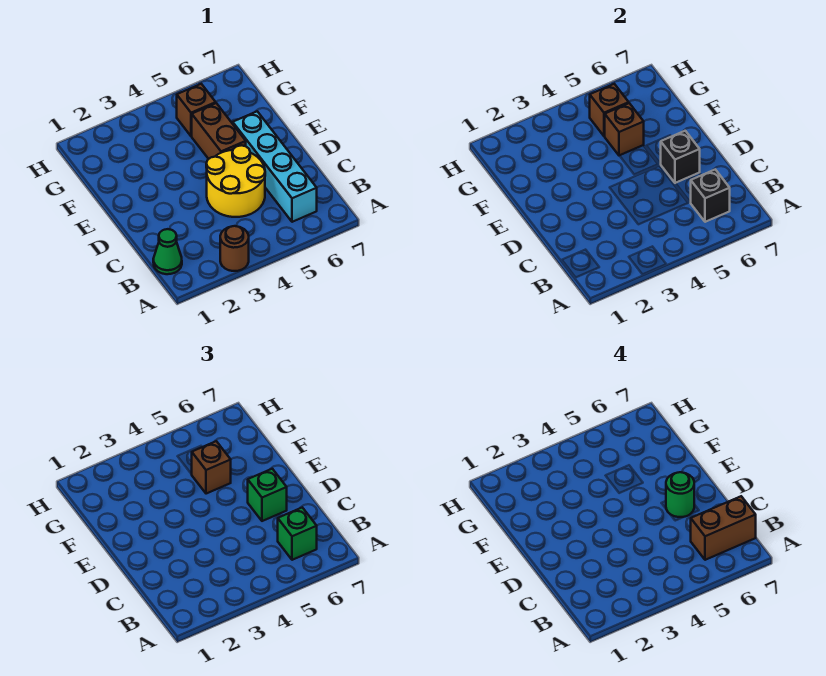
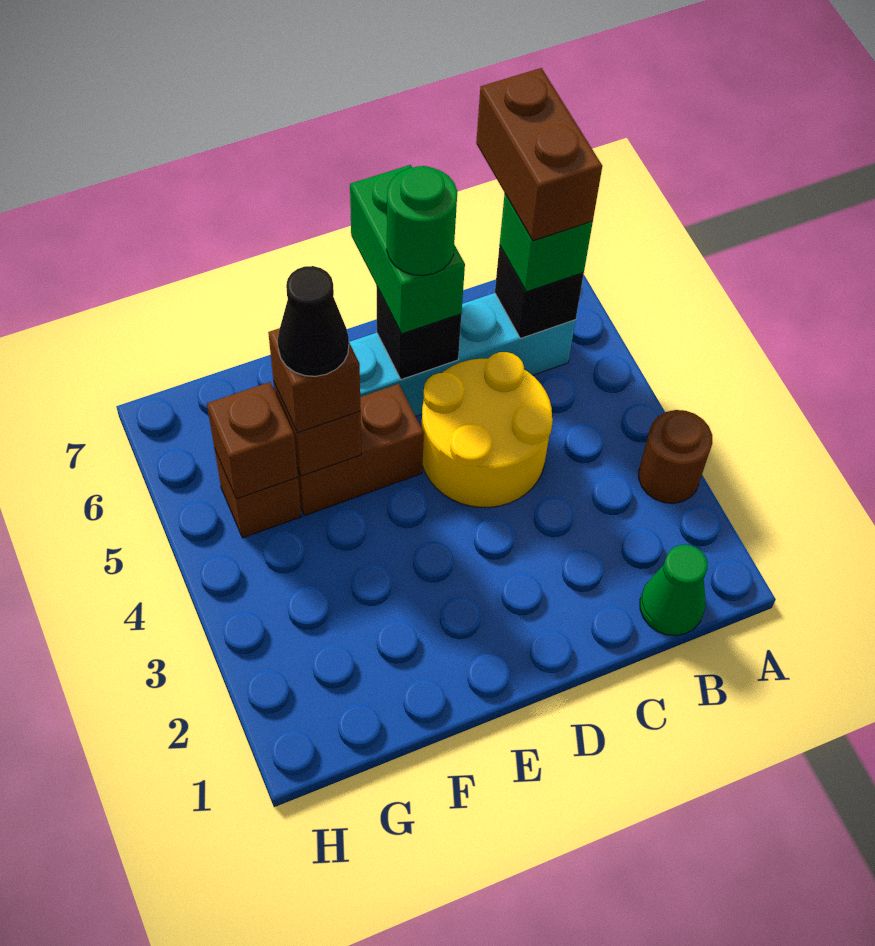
green 1x1 brick [248,469,287,521] -> green 1x2 brick [350,165,465,334]
none -> black 1x1 cone [278,266,349,376]

